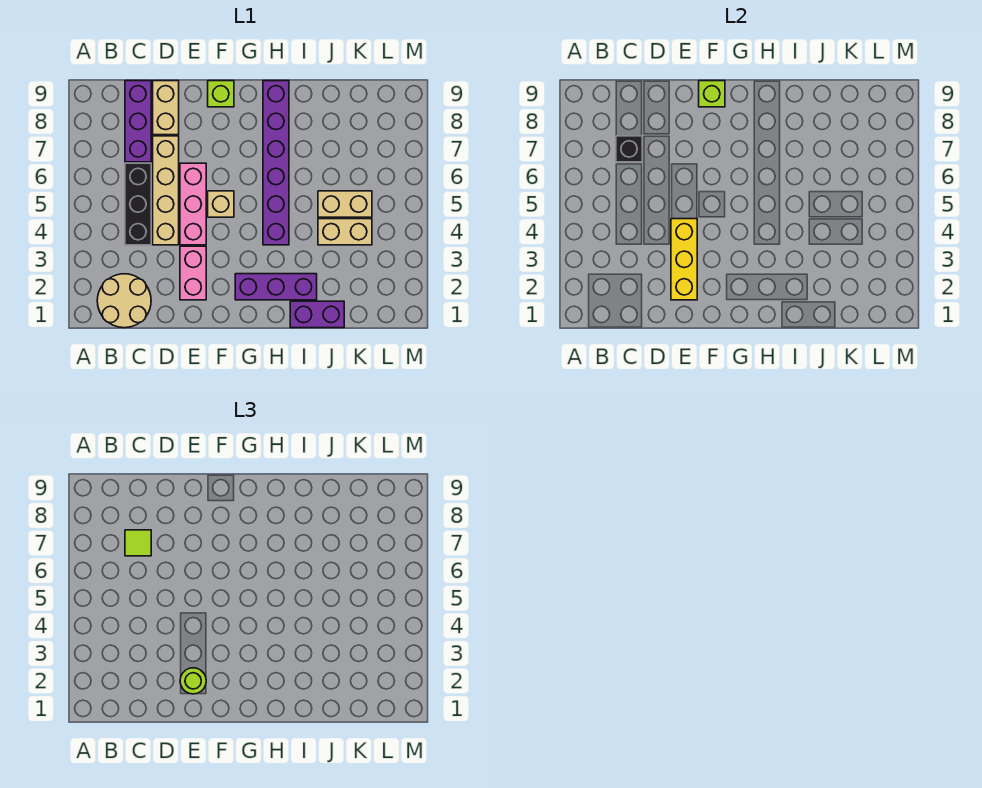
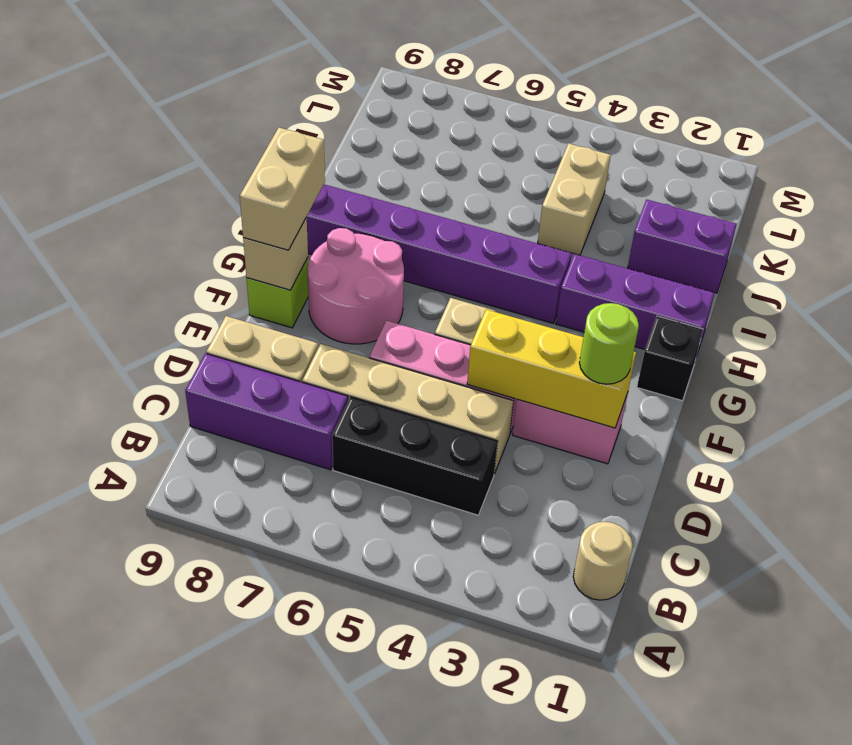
tan 2x2 round brick [97,274,151,328] -> tan 1x1 round brick [573,522,633,600]
black 1x1 brick [616,136,642,162] -> black 1x1 brick moved to [637,316,703,401]
lime 1x1 tile [125,530,151,556] -> none
none -> pink 2x2 round brick [307,228,404,344]
lime 1x1 brick [699,81,725,107] -> tan 1x1 brick [243,217,308,290]
purple 1x3 brick [235,274,317,300] -> purple 1x3 brick turned to [556,254,715,357]
purple 1x2 brick [290,301,344,328] -> purple 1x2 brick turned to [628,200,737,293]
tan 1x2 brick [318,191,372,217] -> tan 1x2 brick moved to [240,128,325,250]

